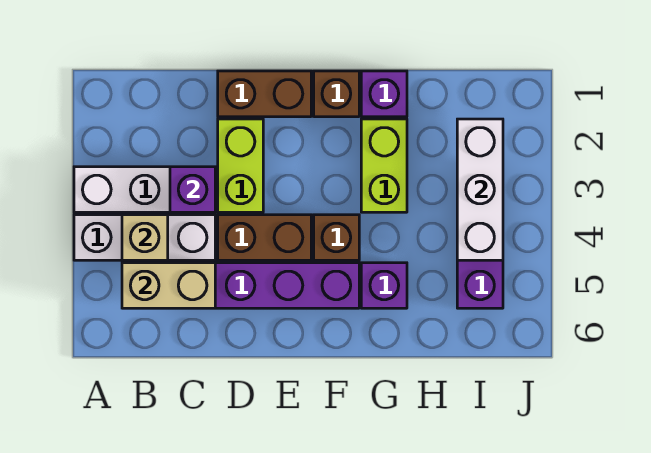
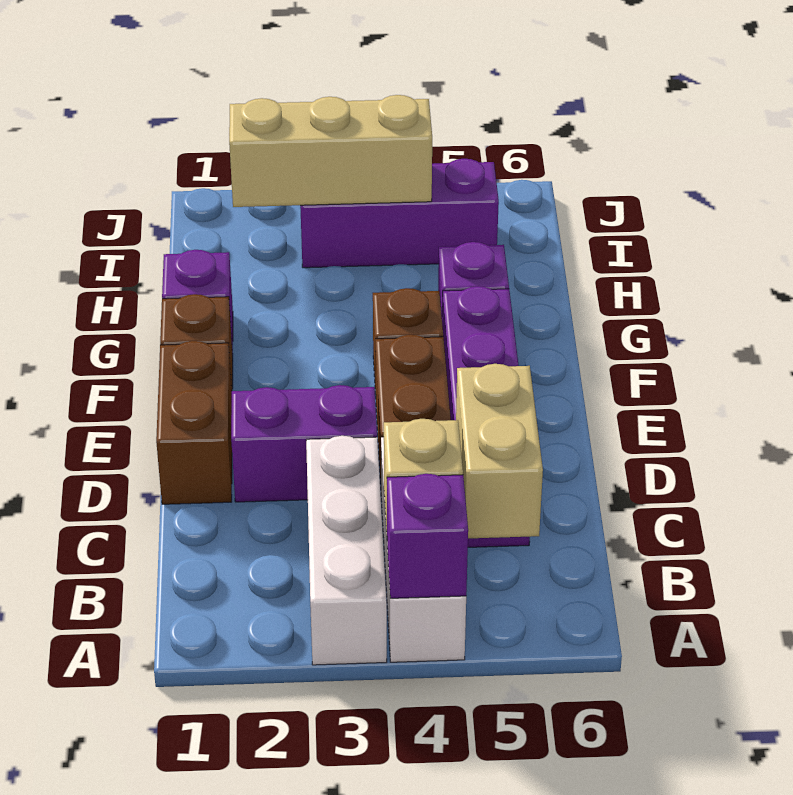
purple 1x1 brick [170,167,215,212] -> purple 1x1 brick moved to [387,474,468,598]
lime 1x2 brick [218,119,263,212] -> purple 1x2 brick [231,385,377,502]
lime 1x2 brick [361,119,407,212] -> none
white 1x3 brick [457,119,503,260] -> tan 1x3 brick [229,95,432,207]

